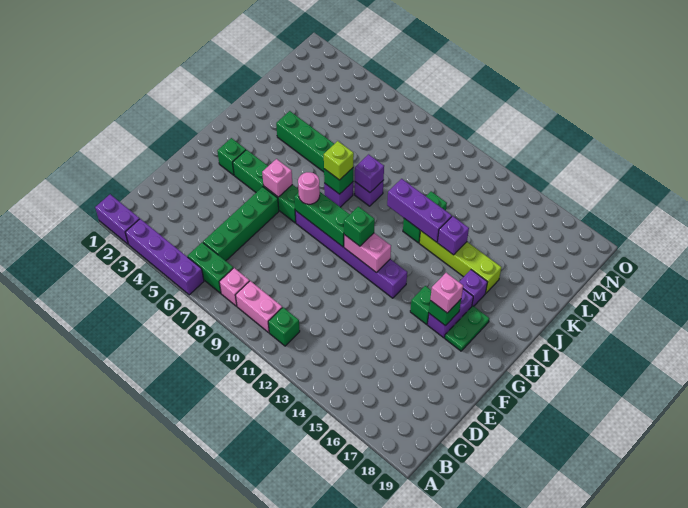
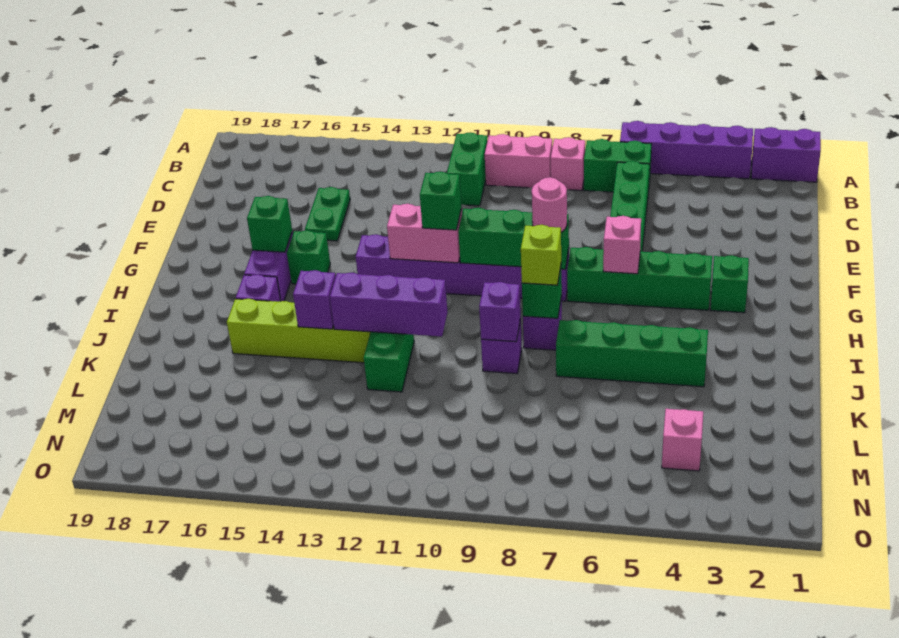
green 1x1 brick [268,307,300,346] -> green 1x2 brick [447,132,488,206]
pink 1x1 brick [430,273,463,313] -> pink 1x1 brick moved to [662,409,703,471]
green 1x2 plate [445,306,489,351] -> green 1x2 plate moved to [305,187,350,241]

